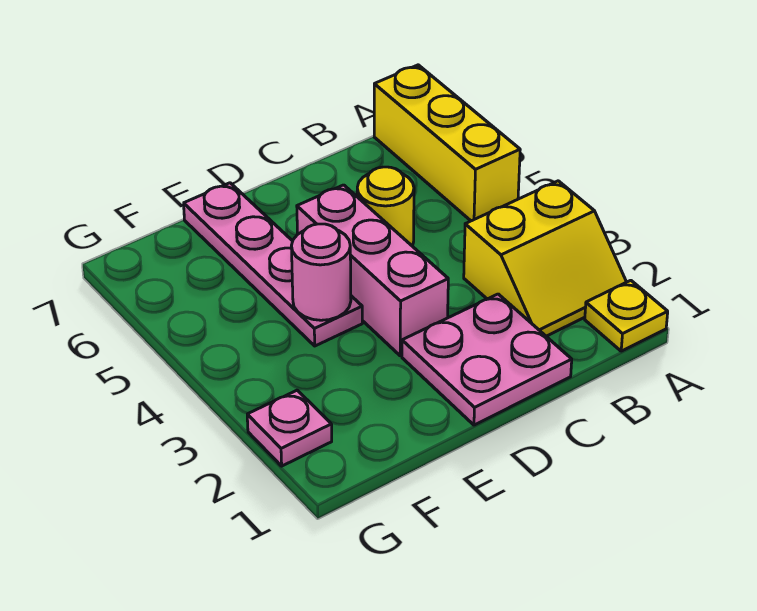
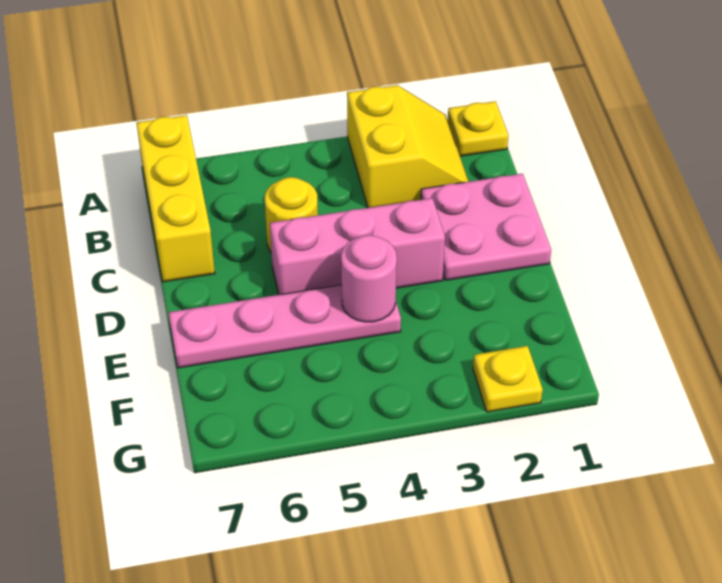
yellow 1x3 brick [374,65,520,221] -> yellow 1x3 brick turned to [136,115,215,282]
pink 1x1 plate [247,390,332,466] -> yellow 1x1 plate [473,346,543,412]

